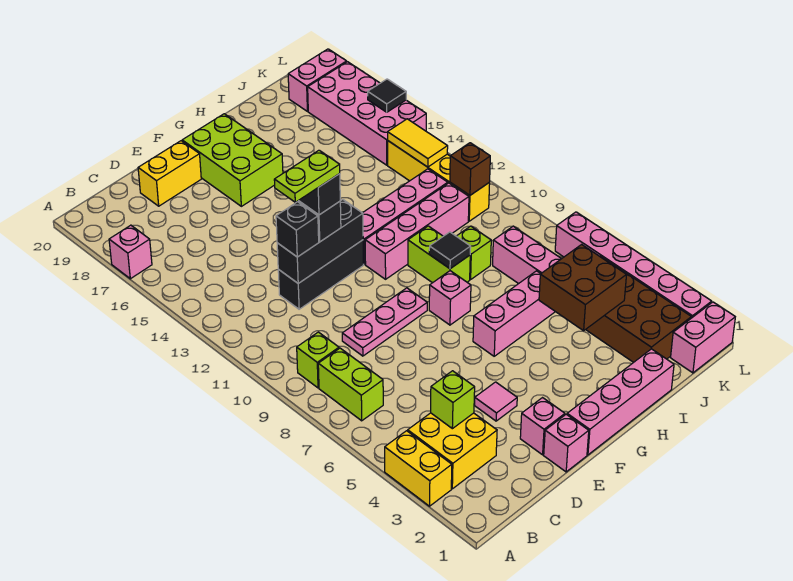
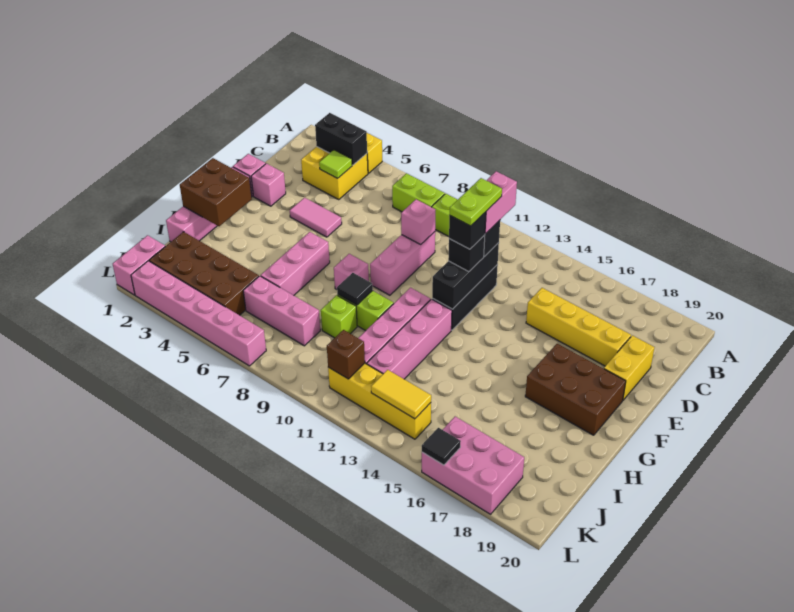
pink 1x1 brick [109,225,152,279] -> pink 1x1 brick moved to [401,199,435,244]
none -> black 1x2 brick [315,113,367,165]
lime 1x1 brick [431,371,475,429] -> lime 1x1 tile [319,150,352,178]
pink 1x3 plate [342,288,427,356] -> pink 1x3 brick [370,232,435,295]
none -> yellow 1x4 brick [526,288,631,366]
pink 1x1 tile [475,382,517,421] -> pink 1x2 tile [290,198,342,237]
lime 2x3 brick [182,114,283,206] -> brown 2x3 brick [525,344,626,435]
brown 2x2 brick [539,245,627,331] -> brown 2x2 brick moved to [180,158,252,226]
pink 2x4 brick [308,62,426,165] -> pink 2x3 brick [422,417,524,514]
pink 1x2 brick [288,49,347,111] -> pink 1x2 brick moved to [485,171,517,234]

